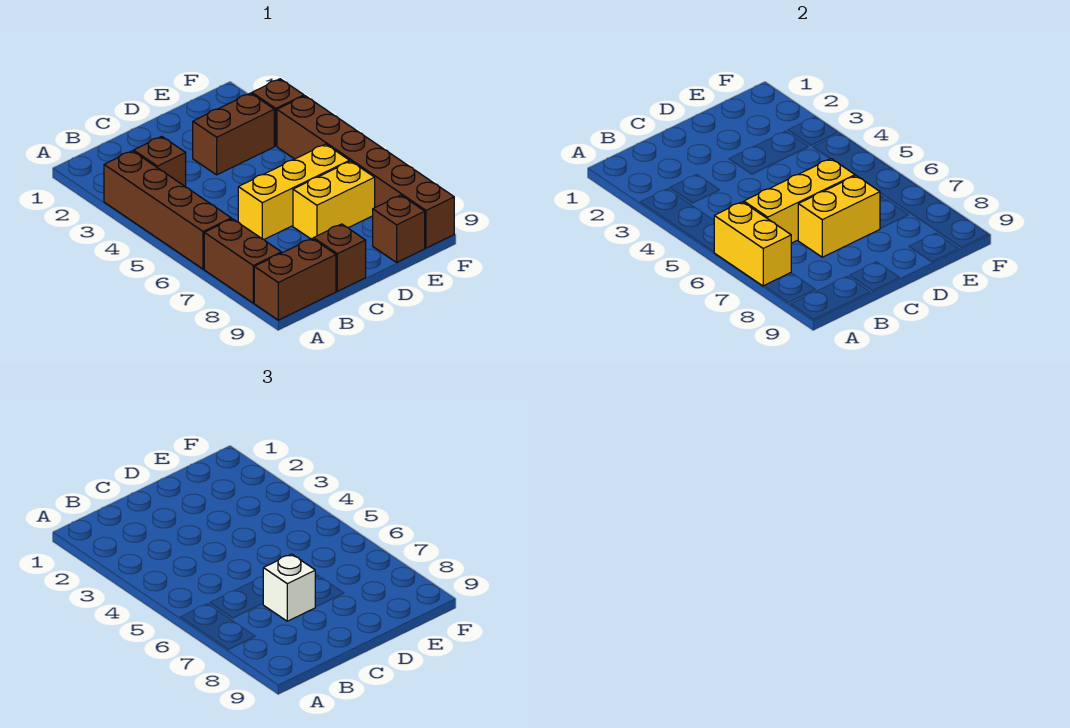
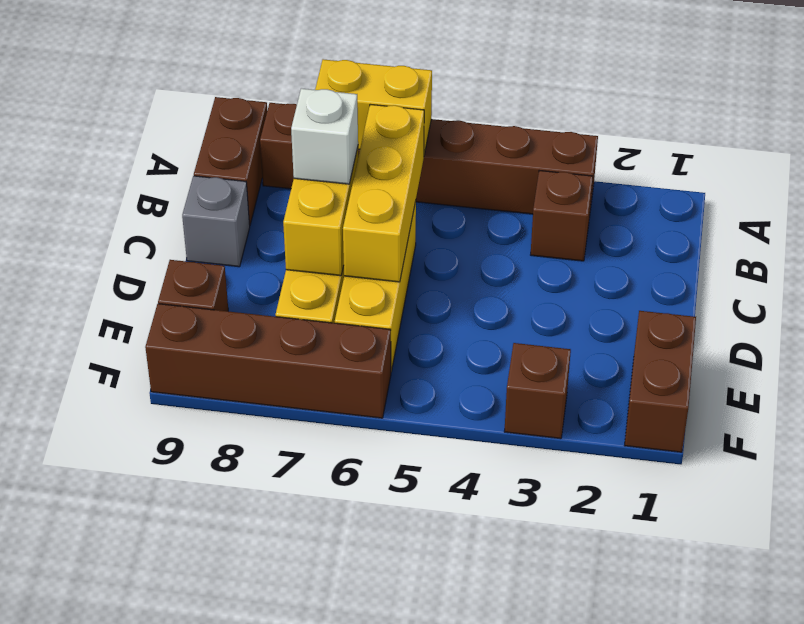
brown 1x1 brick [314,224,366,291] -> grey 1x1 brick [182,176,250,267]
brown 1x2 brick [193,93,274,175] -> brown 1x2 brick moved to [624,311,696,452]
brown 1x6 brick [277,96,454,248] -> brown 1x4 brick [145,304,391,418]

